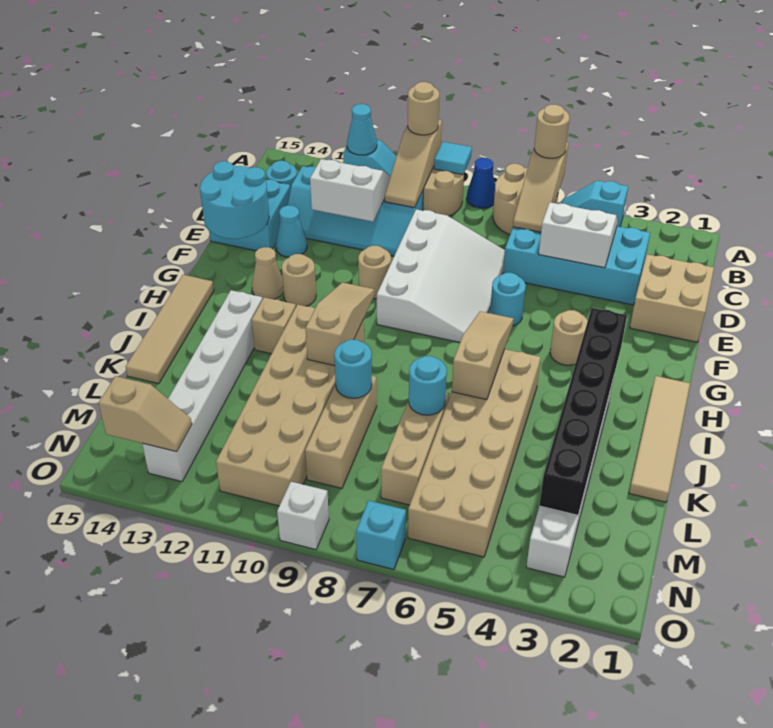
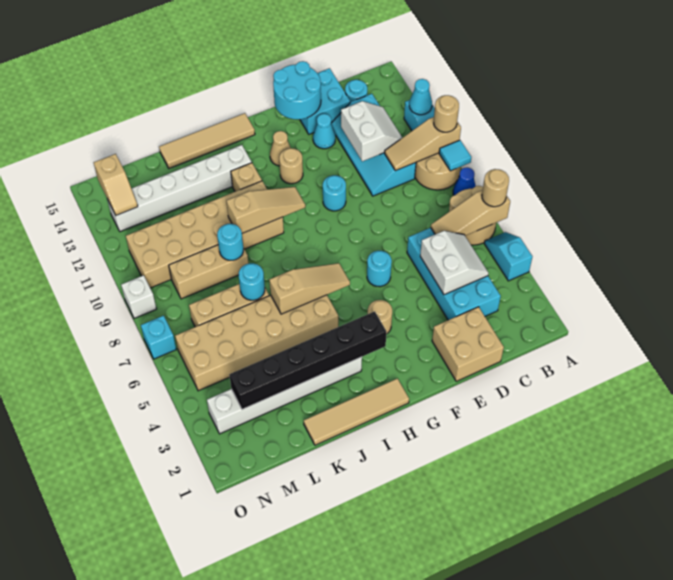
white 3x4 slope [377,209,505,342] -> none
tan 1x1 round brick [358,246,391,299] -> cyan 1x1 round brick [323,175,346,211]

